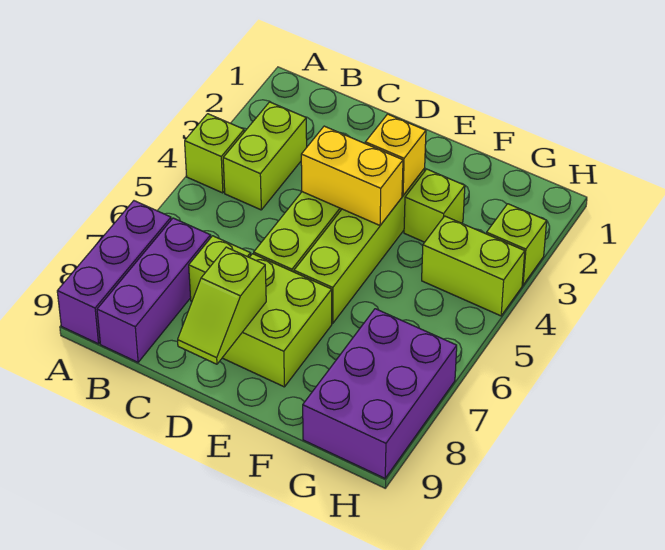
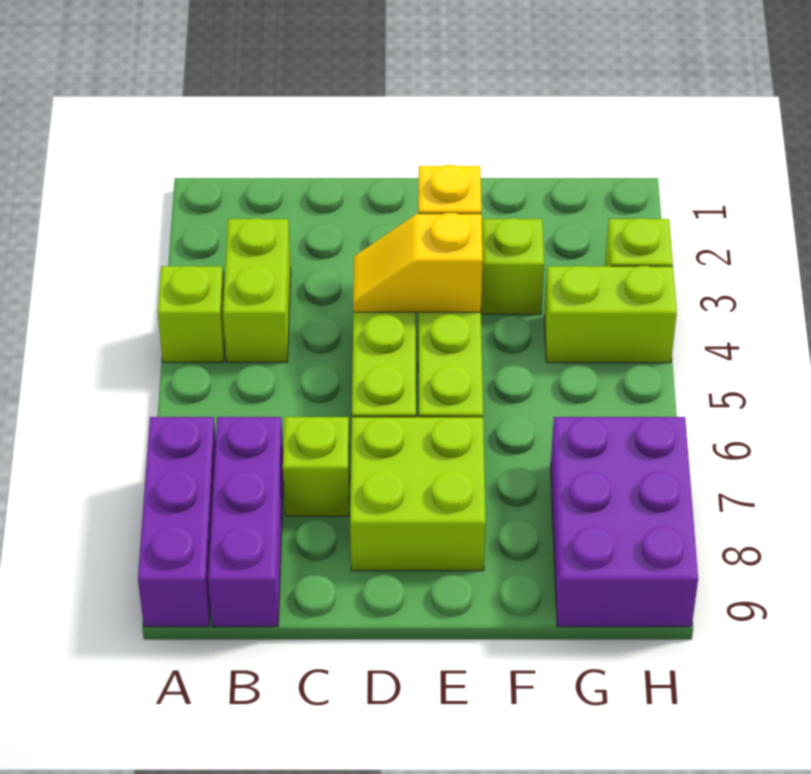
yellow 1x2 brick [301,126,403,225] -> yellow 1x2 slope [353,213,483,313]
lime 1x2 slope [178,247,266,364] -> none

